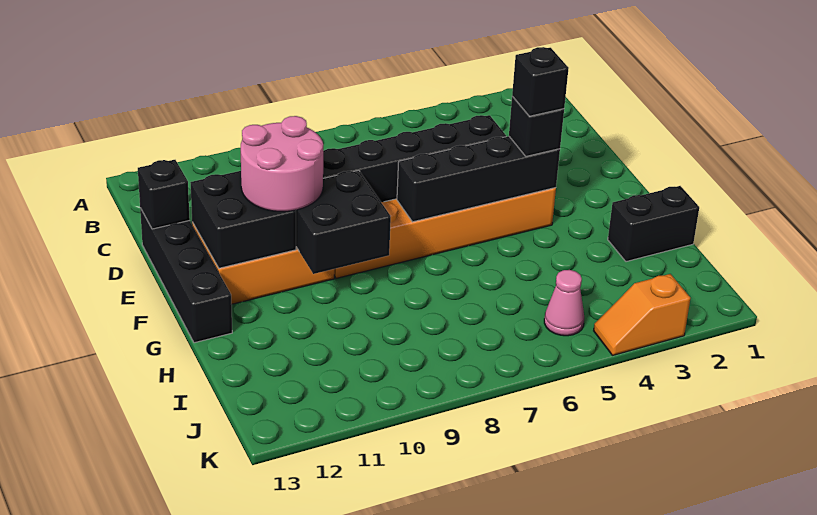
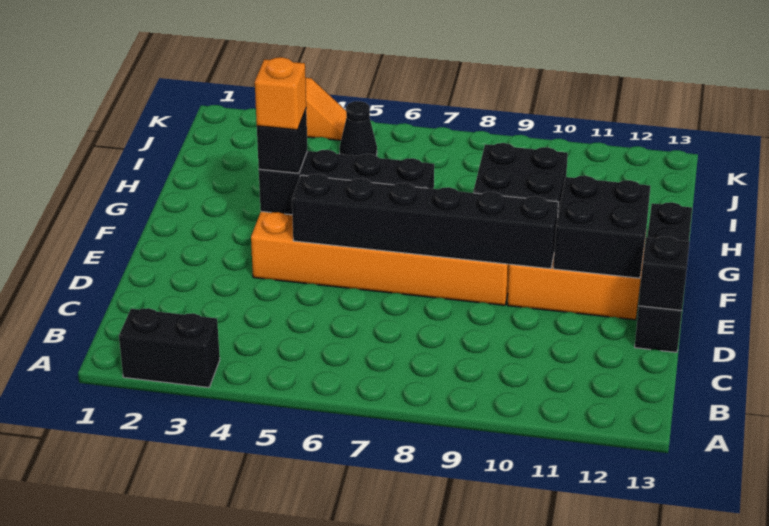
pink 2x2 round brick [241,116,323,211] -> none
black 1x1 brick [512,47,569,116] -> orange 1x1 brick [255,57,306,130]
black 1x2 brick [608,186,699,262] -> black 1x2 brick moved to [119,308,220,387]
pink 1x1 cone [544,270,584,336] -> black 1x1 cone [340,101,377,156]

